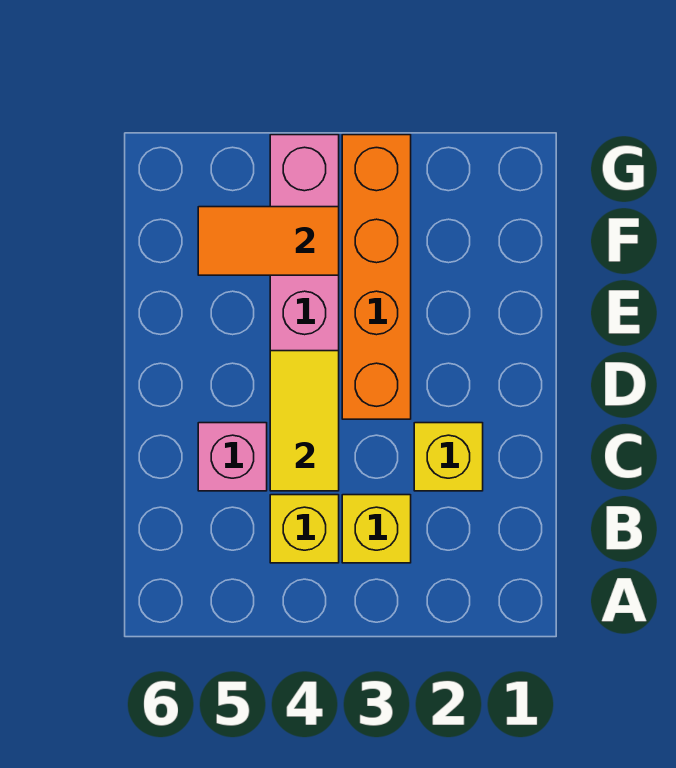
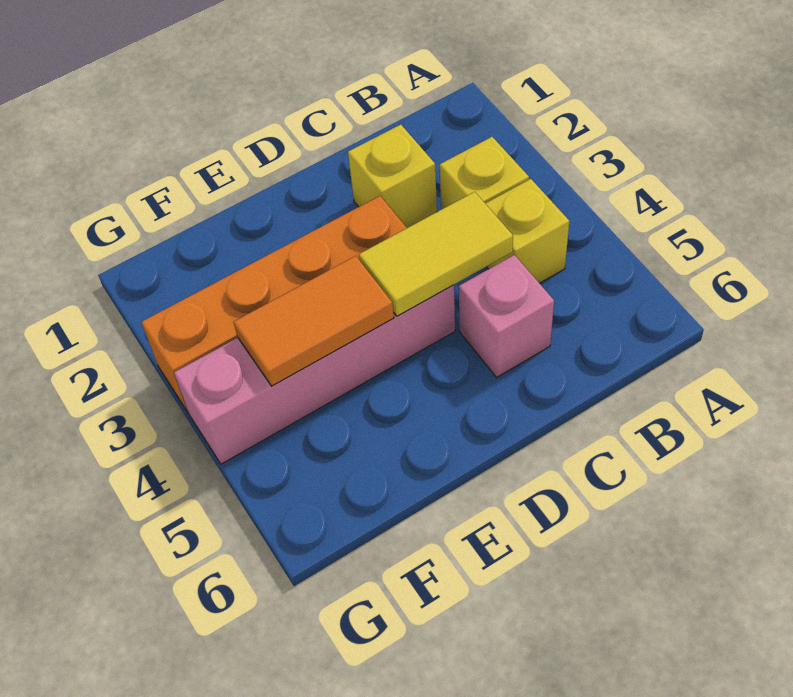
orange 1x2 tile [198,207,339,275] -> orange 1x2 tile turned to [234,256,394,386]

